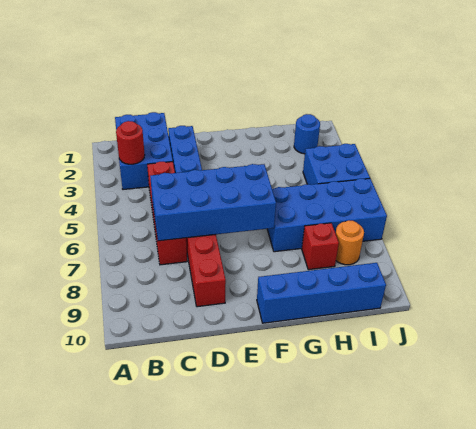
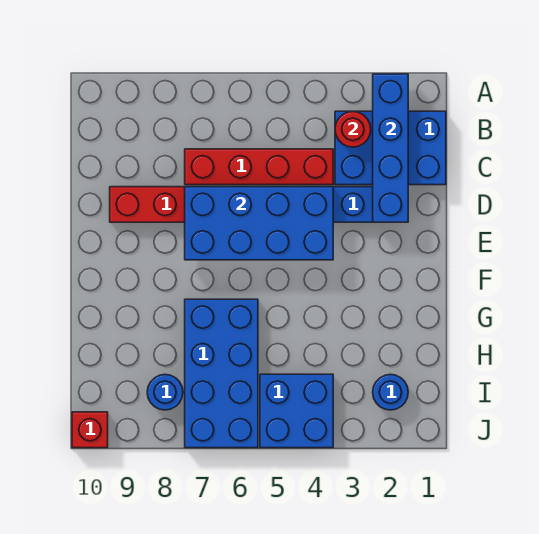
blue 2x4 brick [150,164,276,241] -> blue 2x4 brick turned to [185,187,333,260]
blue 1x4 brick [257,263,386,323] -> blue 1x4 brick moved to [373,74,408,222]
red 1x1 brick [302,223,339,270] -> red 1x1 brick moved to [72,412,108,448]
orange 1x1 round brick [336,220,364,265] -> blue 1x1 round brick [147,374,183,410]

